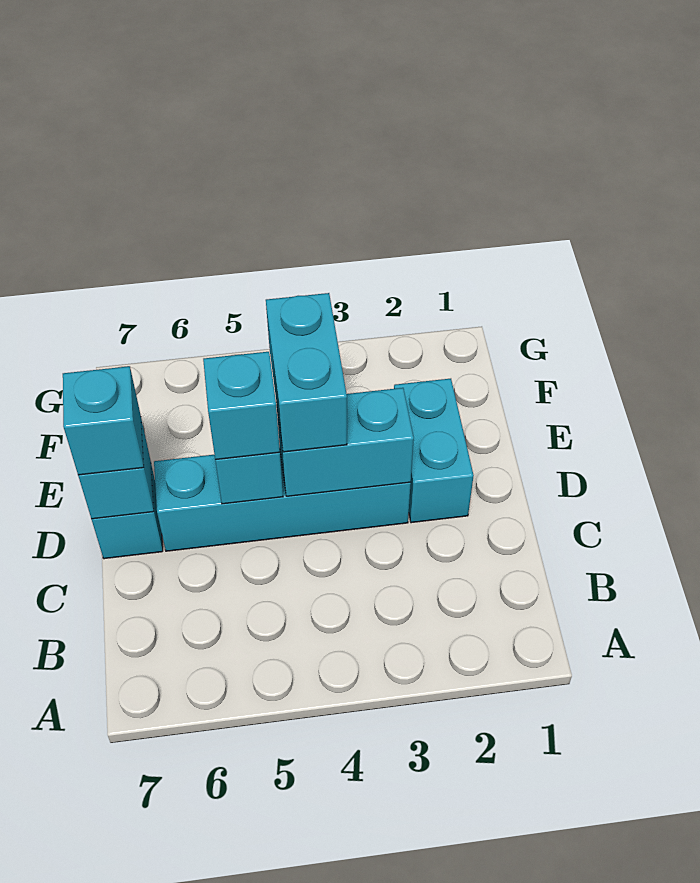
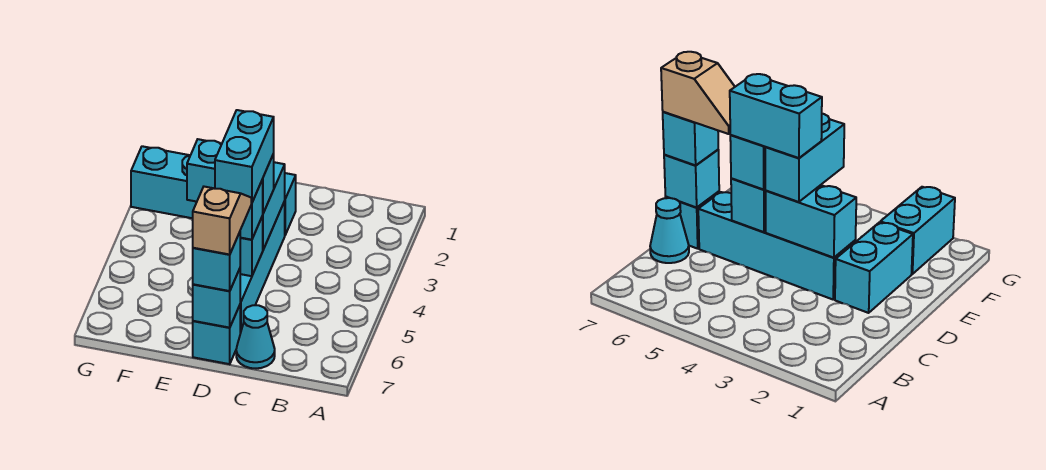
none -> cyan 1x1 cone [236,305,275,369]
none -> cyan 1x2 brick [215,110,274,203]
none -> tan 1x2 slope [193,187,251,254]
none -> cyan 1x2 brick [131,146,197,218]

